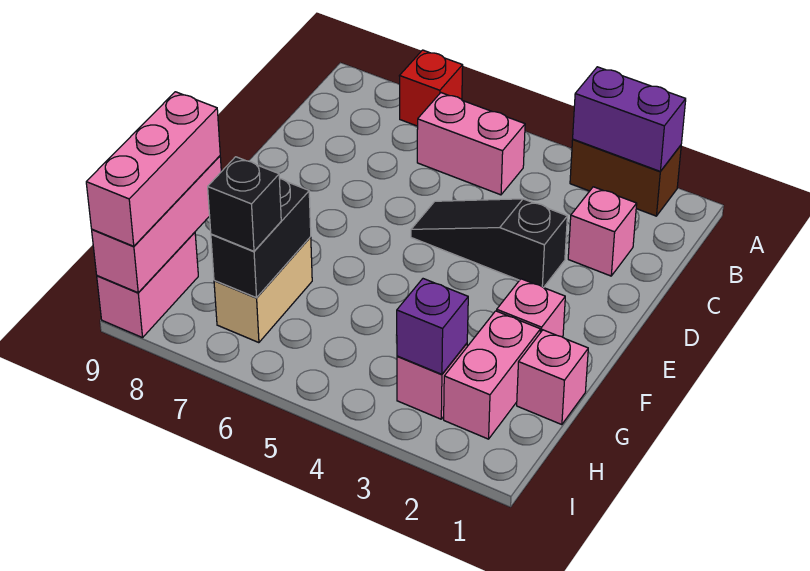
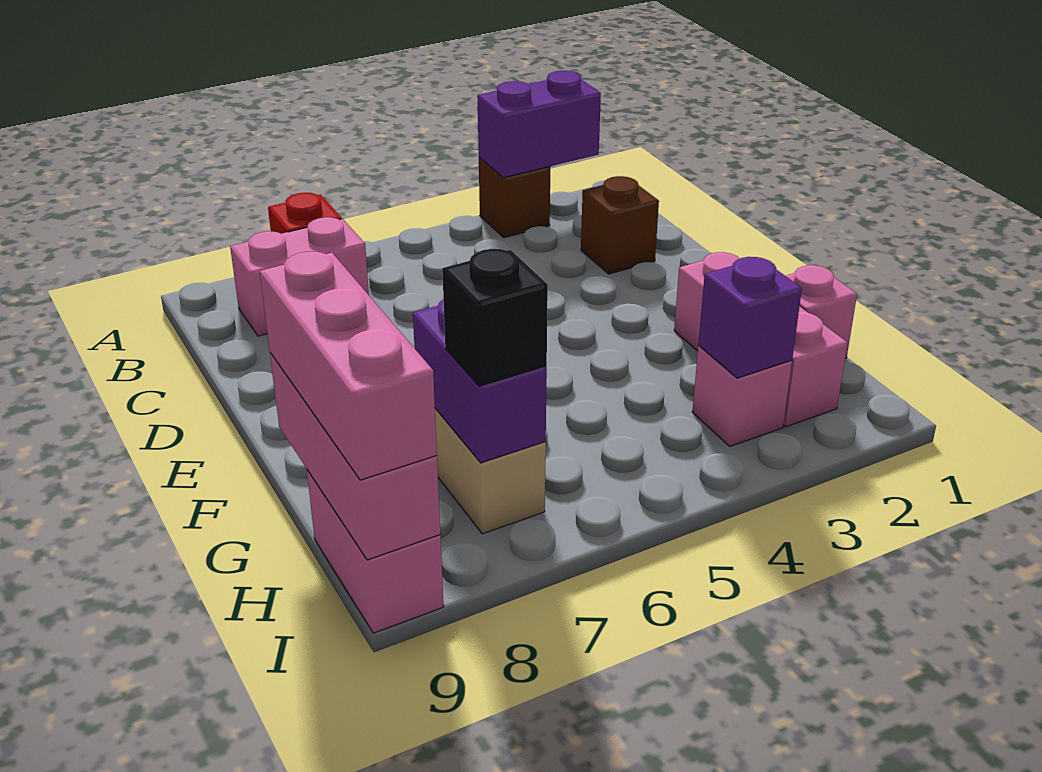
brown 1x2 brick [570,139,681,216] -> brown 1x1 brick [479,157,550,238]
pink 1x2 brick [417,93,525,195] -> pink 1x2 brick moved to [230,217,369,336]
pink 1x1 brick [568,187,637,276] -> brown 1x1 brick [581,176,659,274]
black 1x3 slope [411,199,567,288] -> none
black 1x2 brick [211,178,311,298] -> purple 1x2 brick [413,300,547,463]

